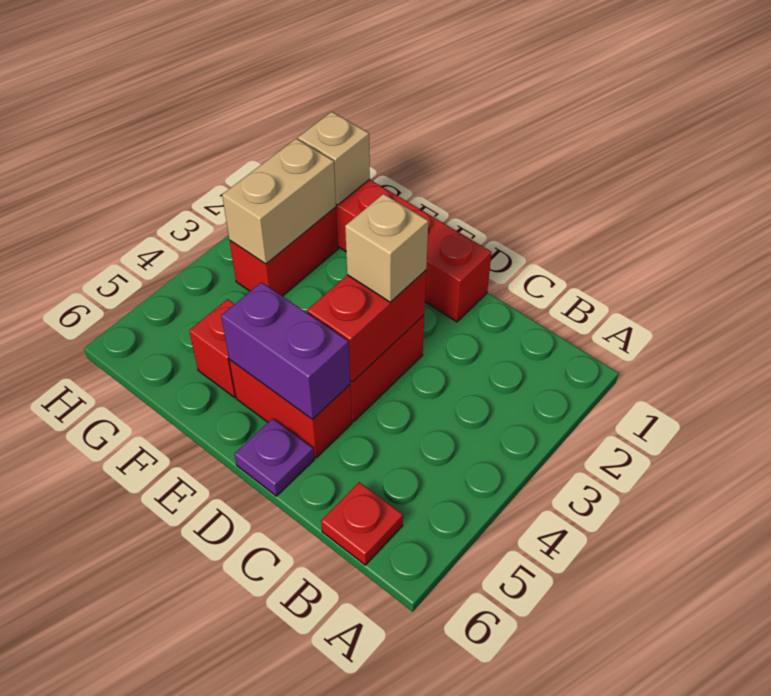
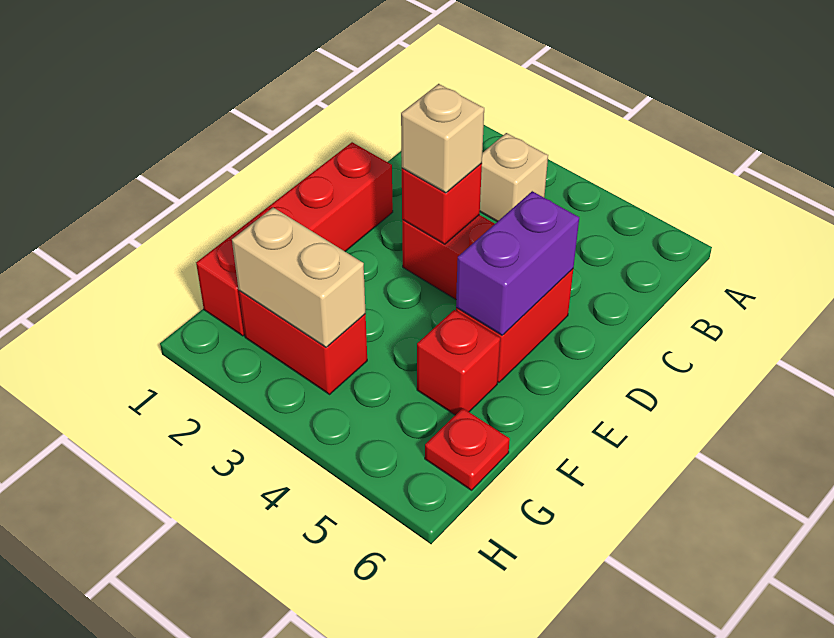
red 1x1 plate [321,482,403,565] -> red 1x1 plate moved to [425,408,510,490]
red 1x2 brick [307,270,426,382] -> red 1x1 brick [402,163,482,244]
purple 1x1 plate [234,419,314,496] -> none
tan 1x1 brick [298,112,370,205] -> tan 1x1 brick moved to [480,133,548,222]

